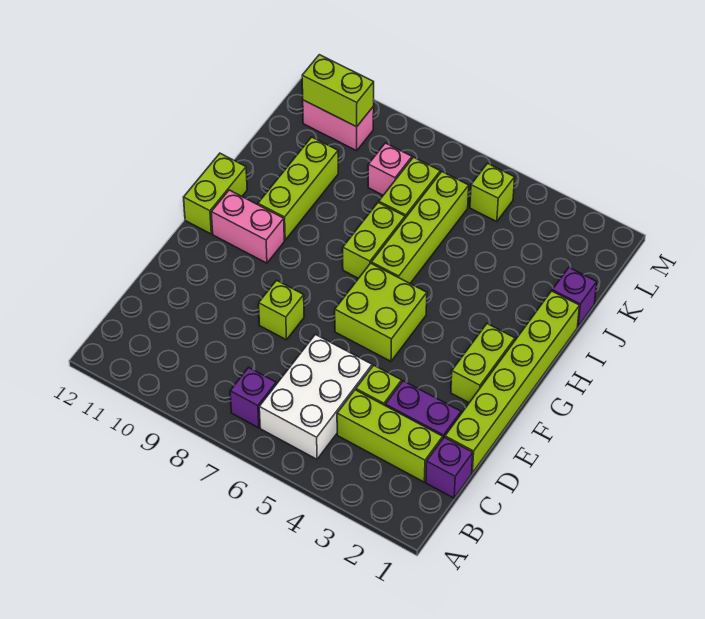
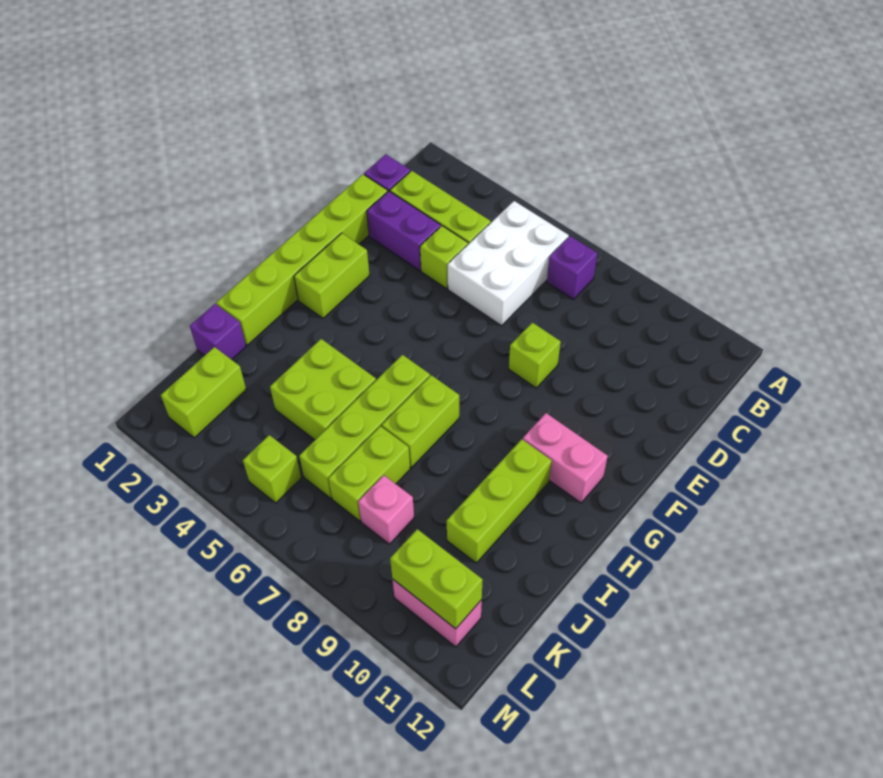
lime 2x2 brick [335,263,427,361] -> lime 2x2 brick moved to [270,339,376,440]
lime 1x2 brick [184,153,247,234] -> lime 1x2 brick moved to [161,347,246,438]

